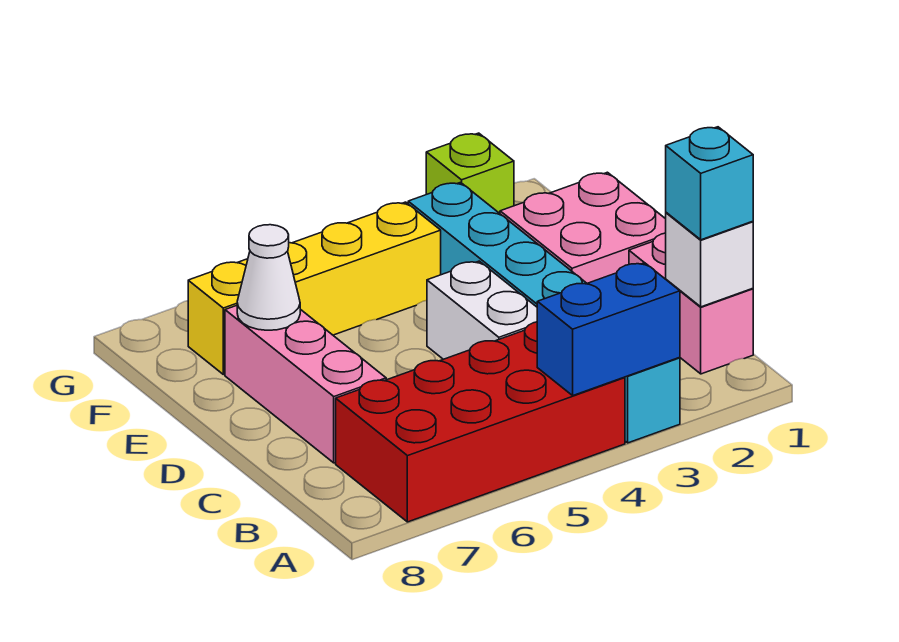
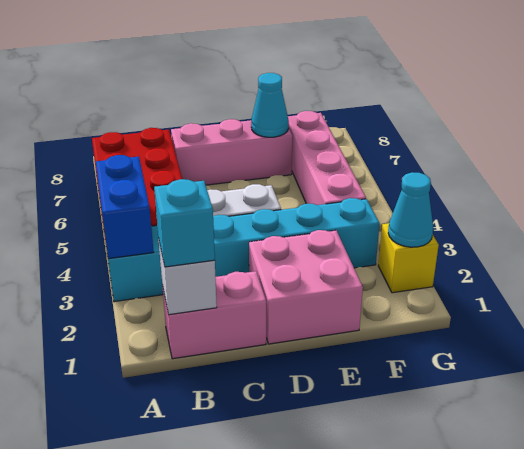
white 1x1 cone [237,225,300,330] -> cyan 1x1 cone [251,73,289,137]
yellow 1x4 brick [188,202,441,374] -> pink 1x4 brick [288,111,366,205]
lime 1x1 brick [426,133,514,213] -> yellow 1x1 brick [378,223,439,293]
none -> cyan 1x1 cone [388,172,433,247]

